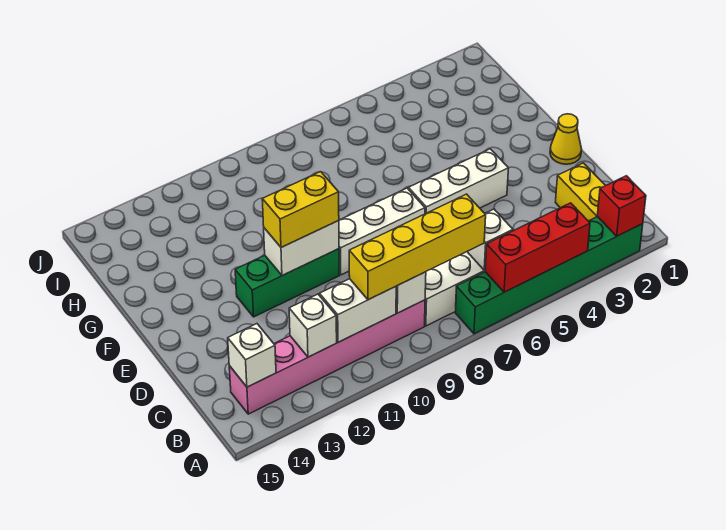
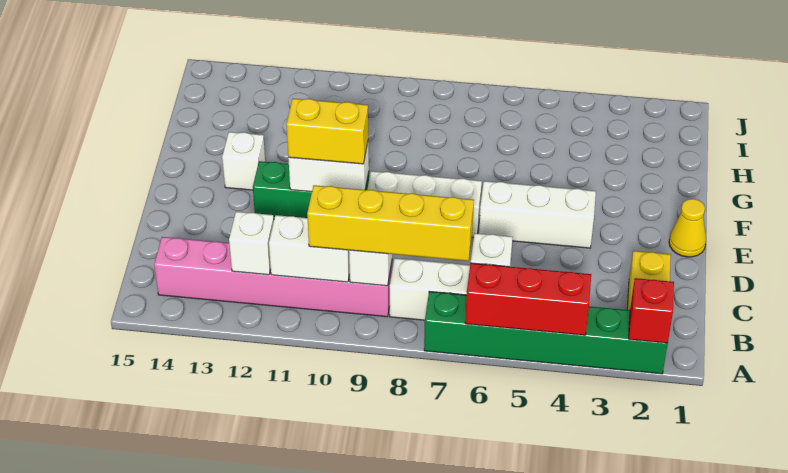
white 1x1 brick [228,324,276,387] -> white 1x1 brick moved to [222,132,265,190]

